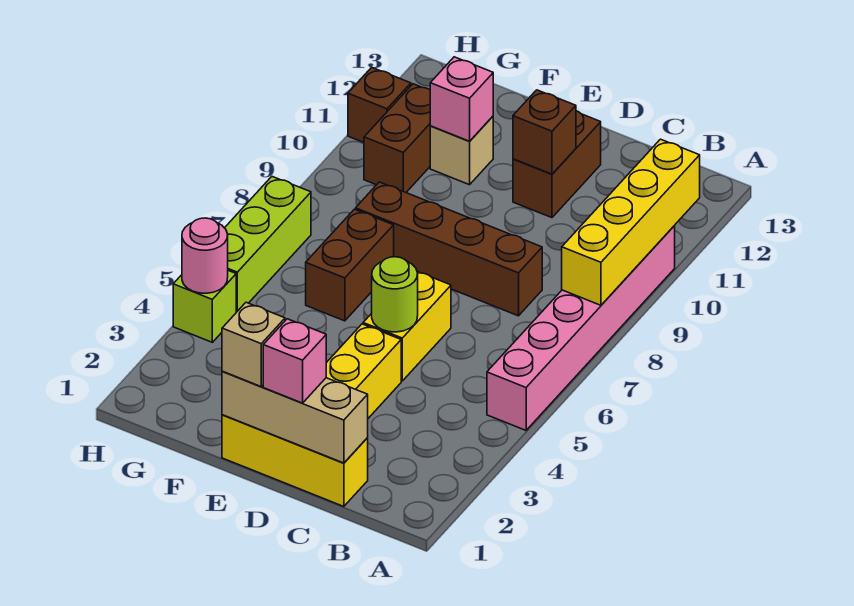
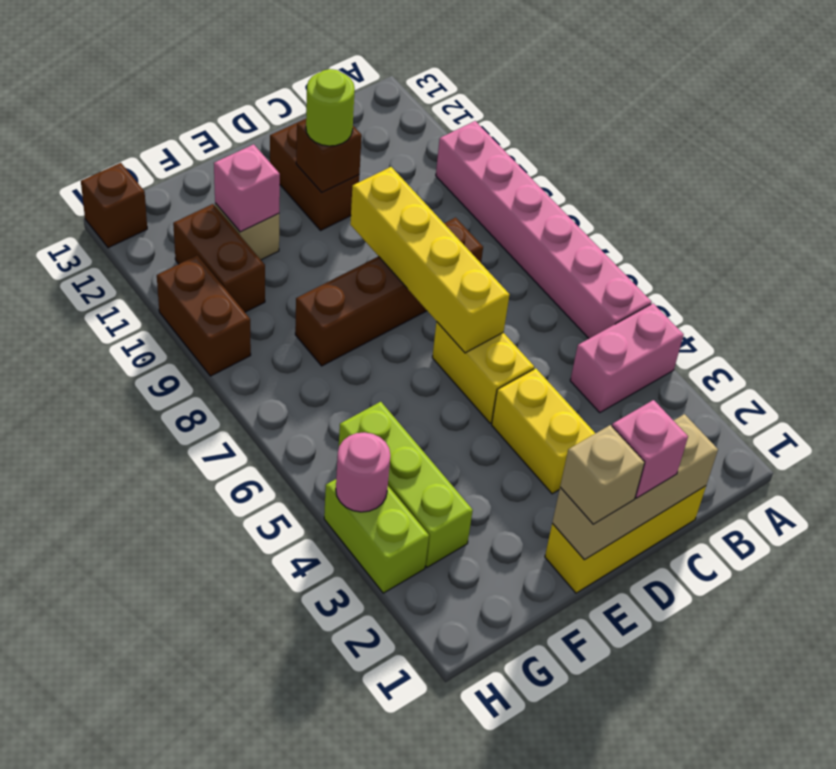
none -> pink 1x2 brick [570,303,684,413]
yellow 1x4 brick [562,139,700,305] -> yellow 1x4 brick moved to [350,167,510,353]
lime 1x1 round brick [372,257,418,332] -> lime 1x1 round brick moved to [306,69,355,146]
brown 1x2 brick [306,209,394,321] -> brown 1x2 brick moved to [157,255,251,376]
lime 1x1 brick [173,271,236,342] -> lime 1x2 brick [324,479,429,593]
lime 1x3 brick [225,177,311,312] -> lime 1x3 brick moved to [339,402,473,567]
brown 1x1 brick [348,67,411,142] -> brown 1x1 brick moved to [81,163,147,248]

